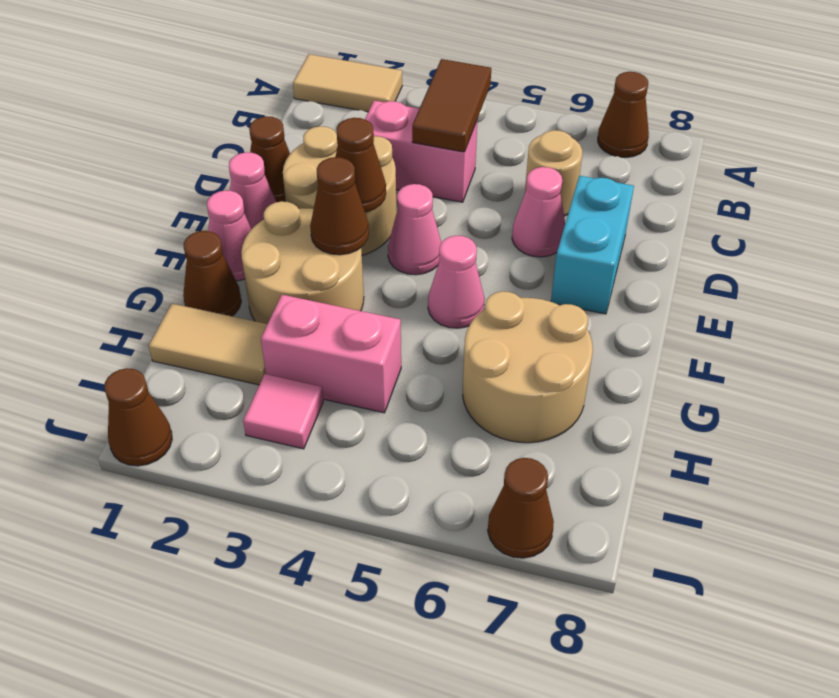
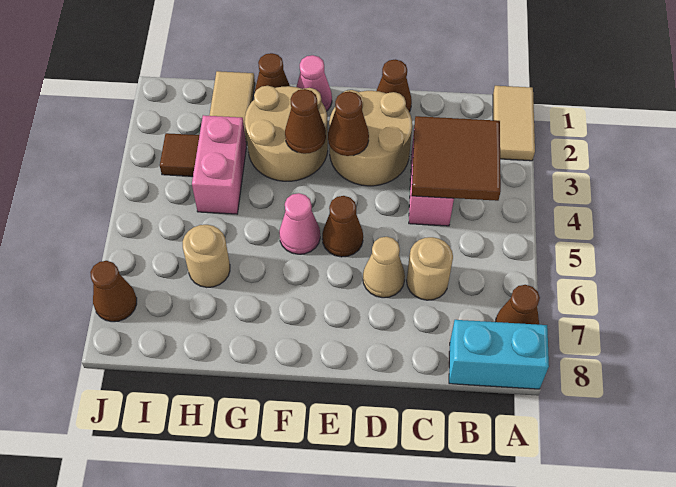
brown 1x2 tile [412,59,491,152] -> brown 2x2 tile [412,116,501,201]
pink 1x1 cone [512,167,565,257] -> tan 1x1 cone [363,237,405,298]
cyan 1x2 brick [551,176,634,314] -> cyan 1x2 brick moved to [449,320,549,389]
pink 1x1 cone [229,152,276,229] -> none
pink 1x1 cone [388,184,441,275] -> none
tan 2x2 round brick [463,291,593,443] -> tan 1x1 round brick [183,225,230,287]
pink 1x1 tile [243,374,323,449] -> brown 1x1 tile [160,133,200,176]
brown 1x1 cone [104,368,172,466] -> brown 1x1 cone moved to [322,196,363,257]

